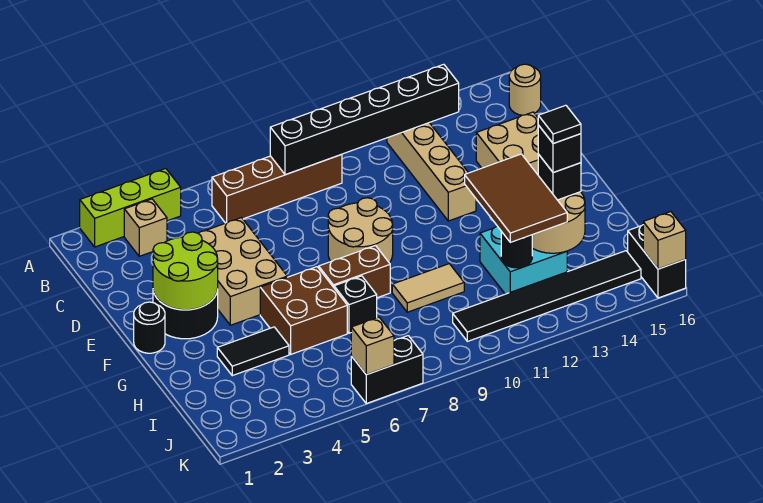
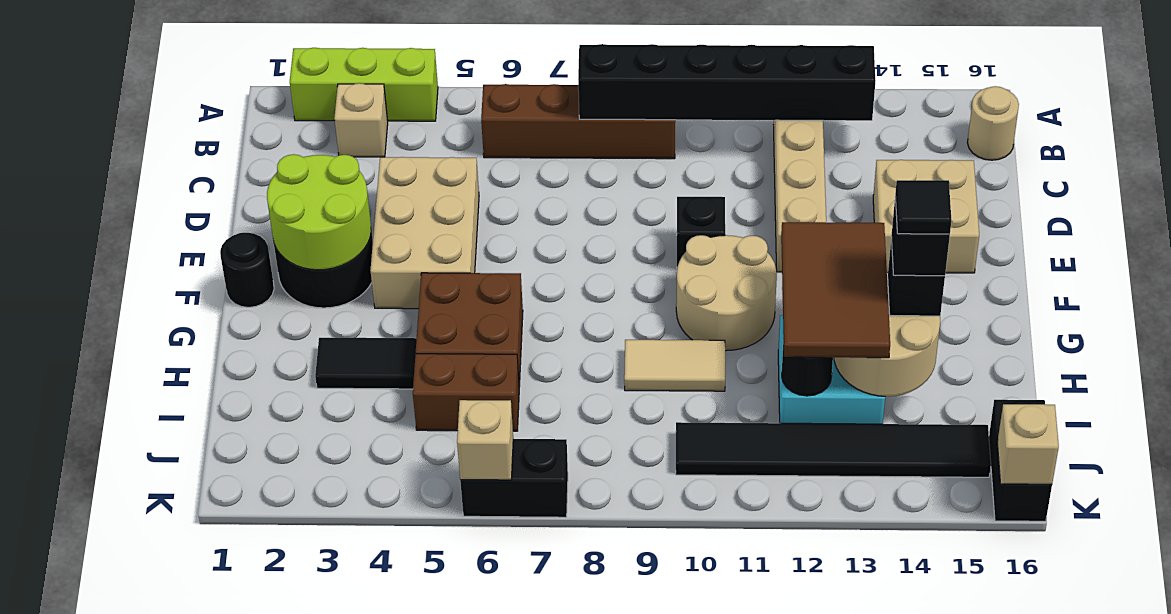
tan 2x2 round brick [328,198,393,263] -> tan 2x2 round brick moved to [676,235,777,351]
brown 1x2 brick [319,246,390,298] -> brown 1x2 brick moved to [413,354,519,431]
black 1x1 brick [334,276,377,333] -> black 1x1 brick moved to [677,197,725,267]

